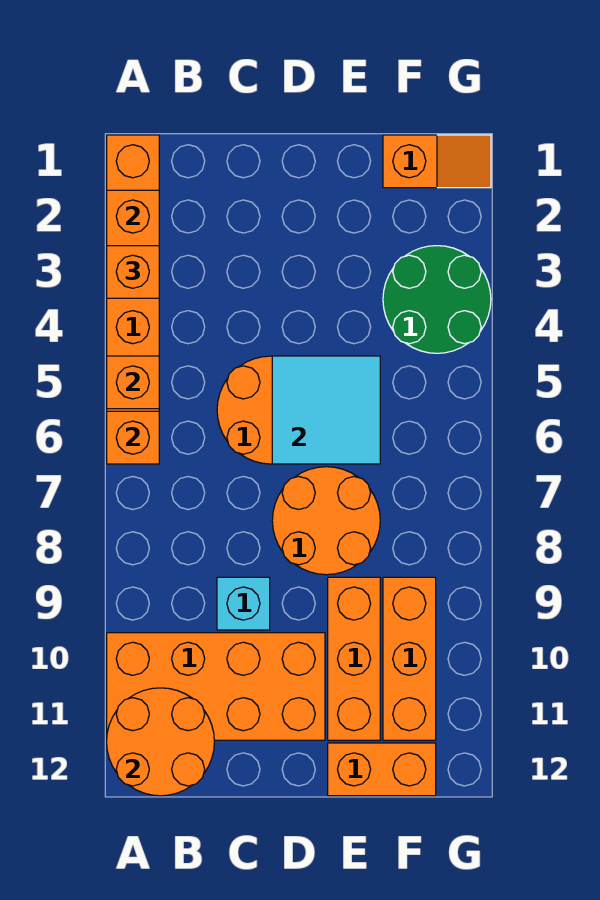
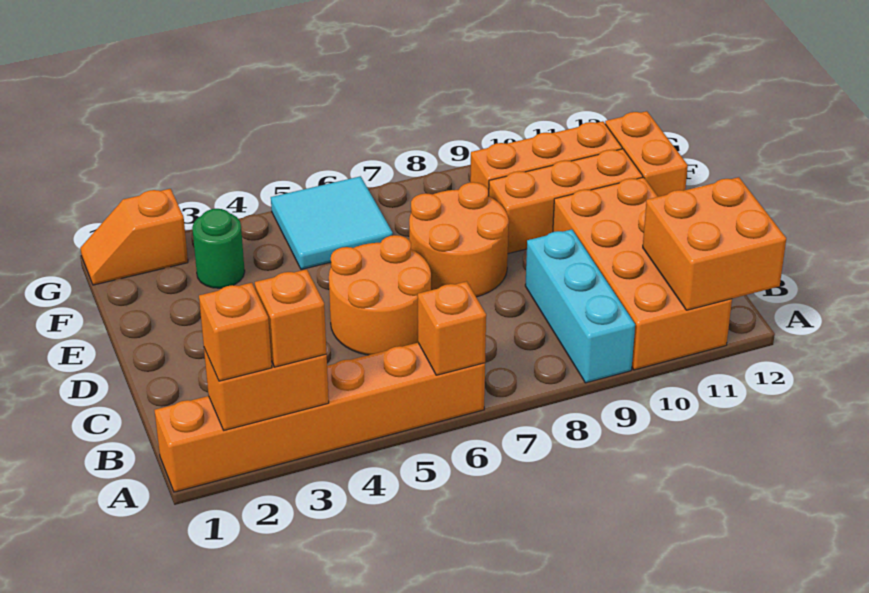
orange 1x1 brick [107,356,159,409] -> orange 1x1 brick moved to [199,283,272,381]
orange 2x2 round brick [107,688,214,796] -> orange 2x2 brick [643,177,786,310]
cyan 1x1 brick [217,577,270,630] -> cyan 1x3 brick [525,229,635,383]
cyan 2x2 tile [272,356,380,464] -> cyan 2x2 tile moved to [271,176,393,270]
orange 1x2 slope [383,135,491,188] -> orange 1x2 slope turned to [80,189,188,285]
green 2x2 round brick [383,246,491,353] -> green 1x1 round brick [192,209,245,288]

